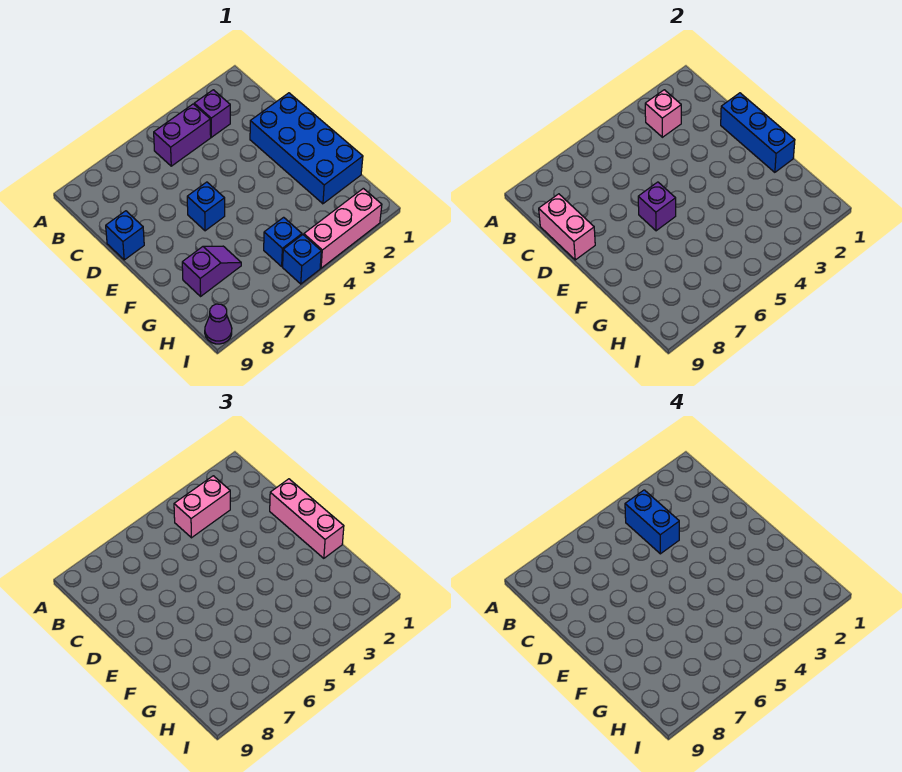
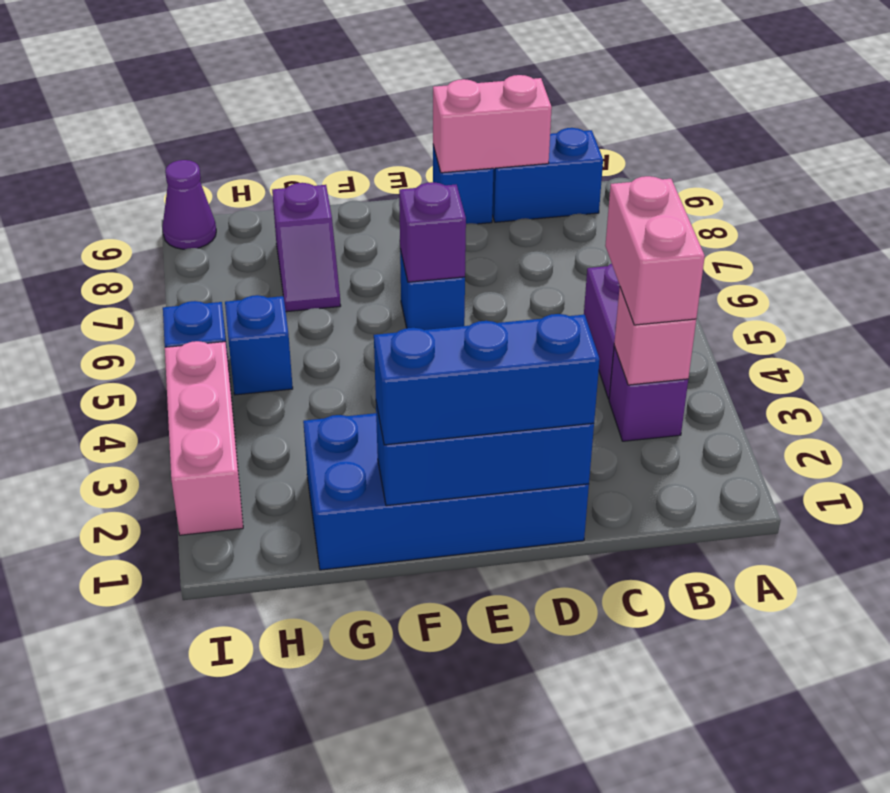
blue 1x2 brick [625,490,679,554] -> blue 1x2 brick moved to [492,128,603,222]
pink 1x3 brick [270,479,344,558] -> blue 1x3 brick [374,314,600,445]

